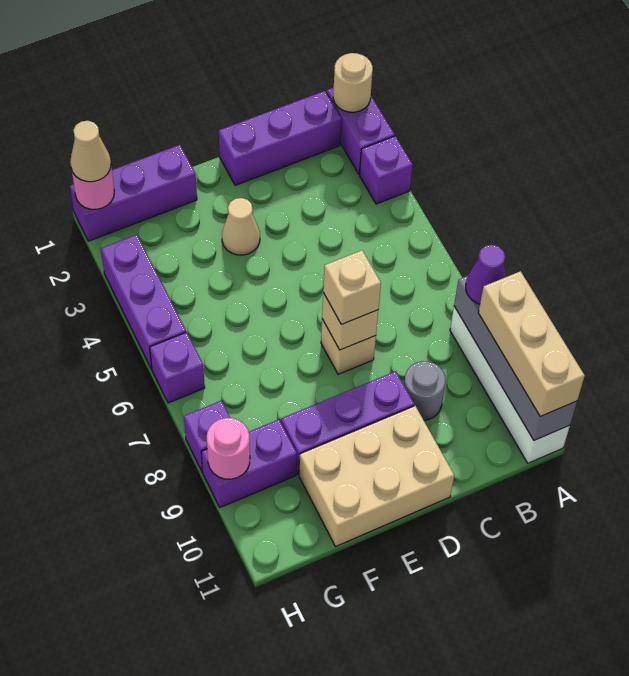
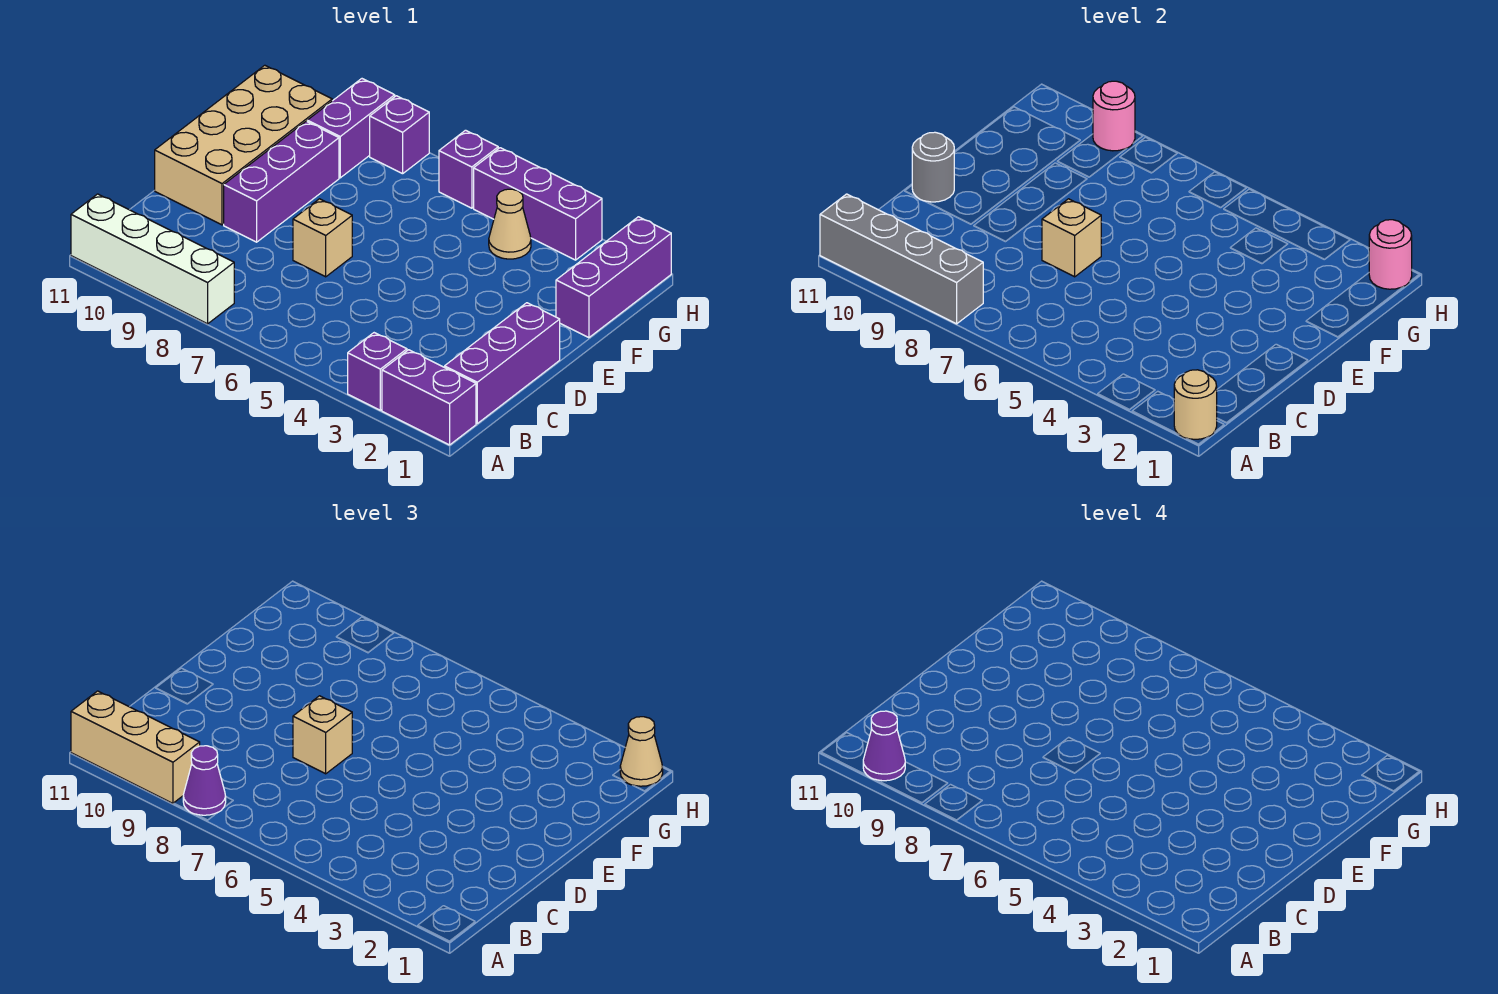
none -> purple 1x1 cone [863,711,905,781]
grey 1x1 round brick [404,361,445,420] -> grey 1x1 round brick moved to [912,132,954,202]
tan 2x3 brick [299,406,454,547] -> tan 2x4 brick [155,65,332,225]
tan 1x1 cone [222,198,260,255] -> tan 1x1 cone moved to [489,189,531,259]

